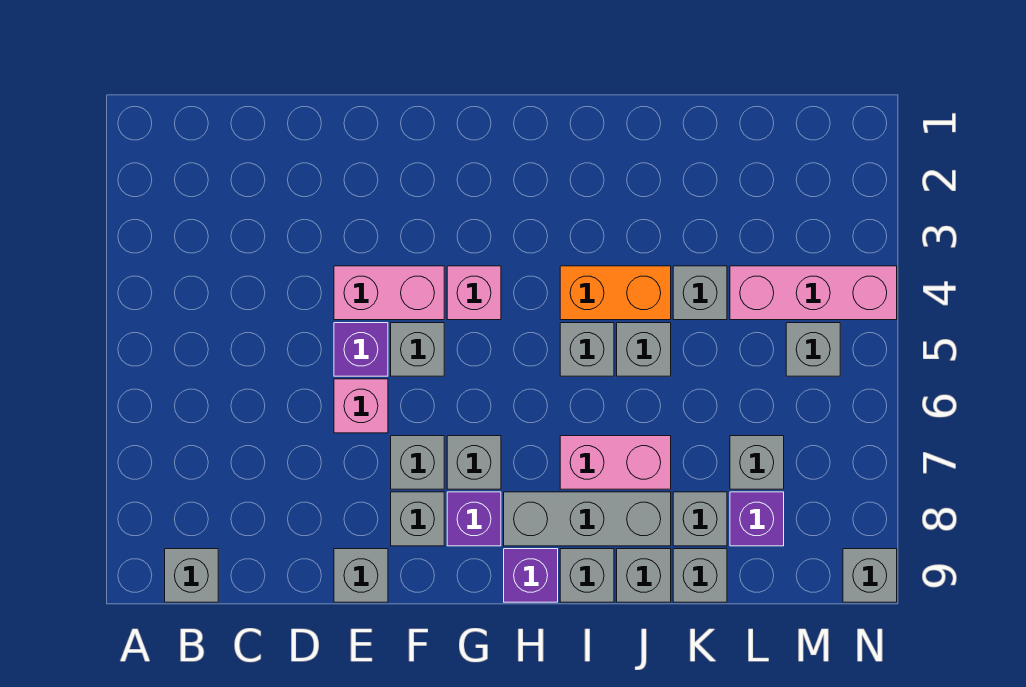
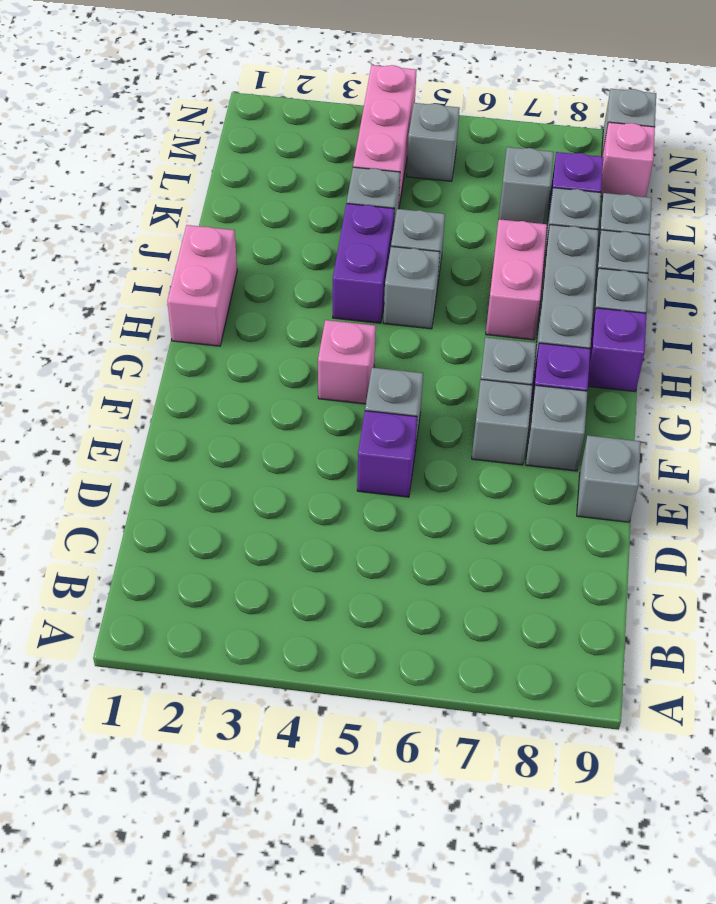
grey 1x1 brick [165,549,218,602] -> none
pink 1x2 brick [334,266,444,320] -> pink 1x2 brick moved to [167,225,237,346]
pink 1x1 brick [334,379,388,433] -> pink 1x1 brick moved to [601,122,655,197]
orange 1x2 brick [560,266,671,320] -> purple 1x2 brick [333,204,394,323]

